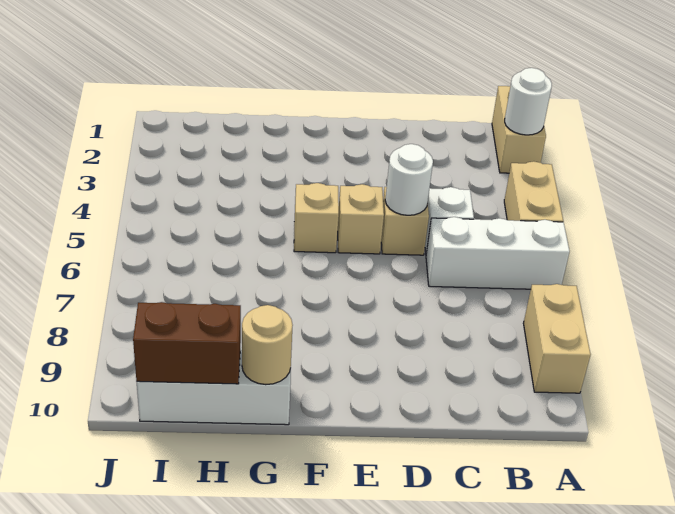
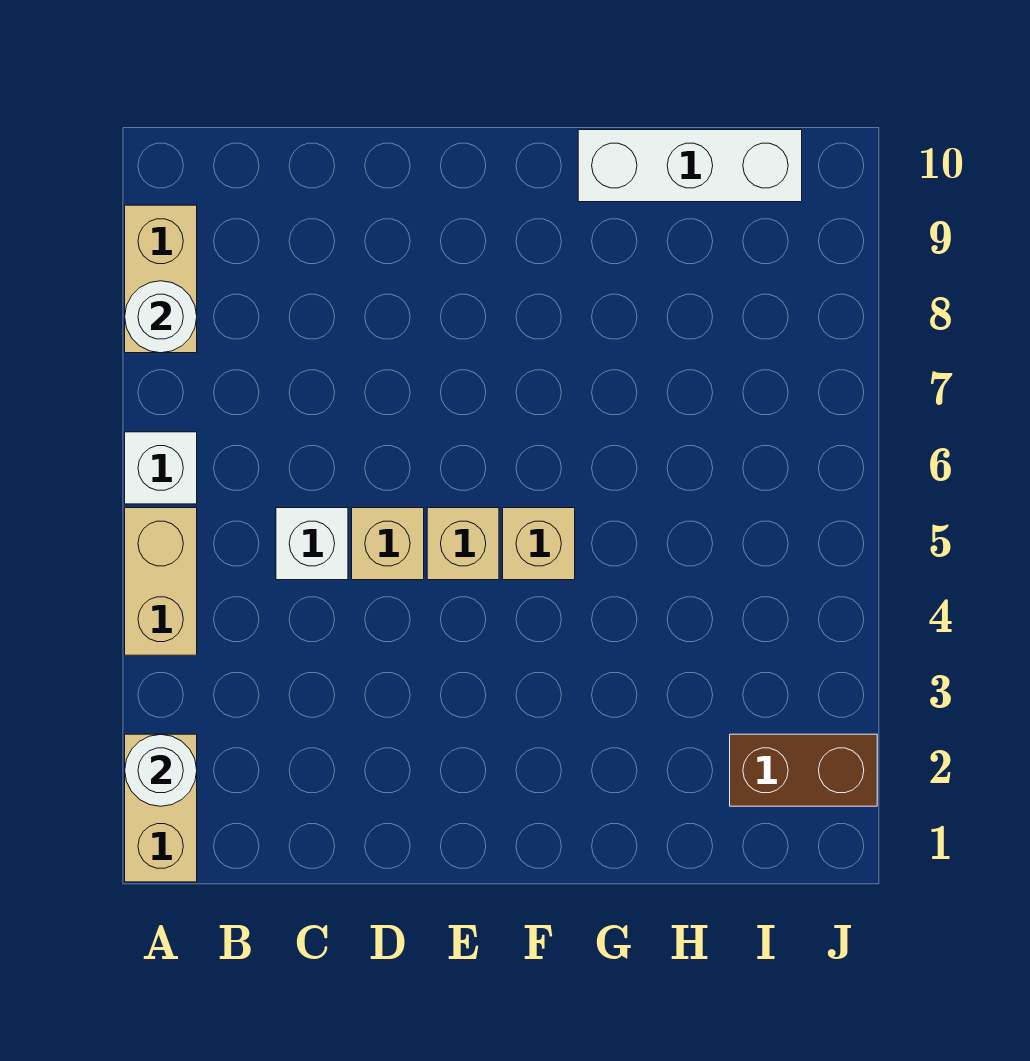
white 1x3 brick [426,217,570,289] -> white 1x1 brick [125,432,197,504]
white 1x1 round brick [385,144,433,215] -> white 1x1 round brick moved to [125,281,197,353]
tan 1x1 round brick [242,305,293,385] -> none
brown 1x2 brick [133,302,241,384] -> brown 1x2 brick moved to [730,734,877,806]

